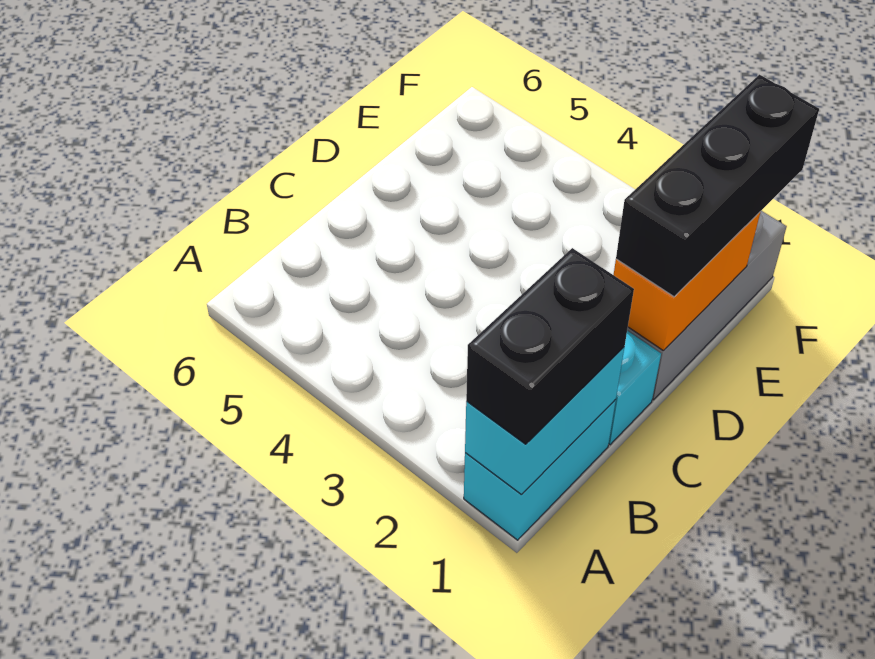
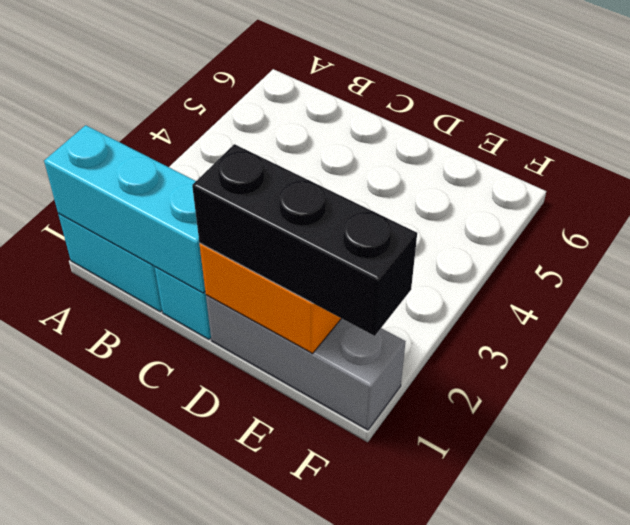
cyan 1x2 brick [465,347,624,495] -> cyan 1x3 brick [44,125,205,293]
black 1x2 brick [466,248,634,444] -> none

